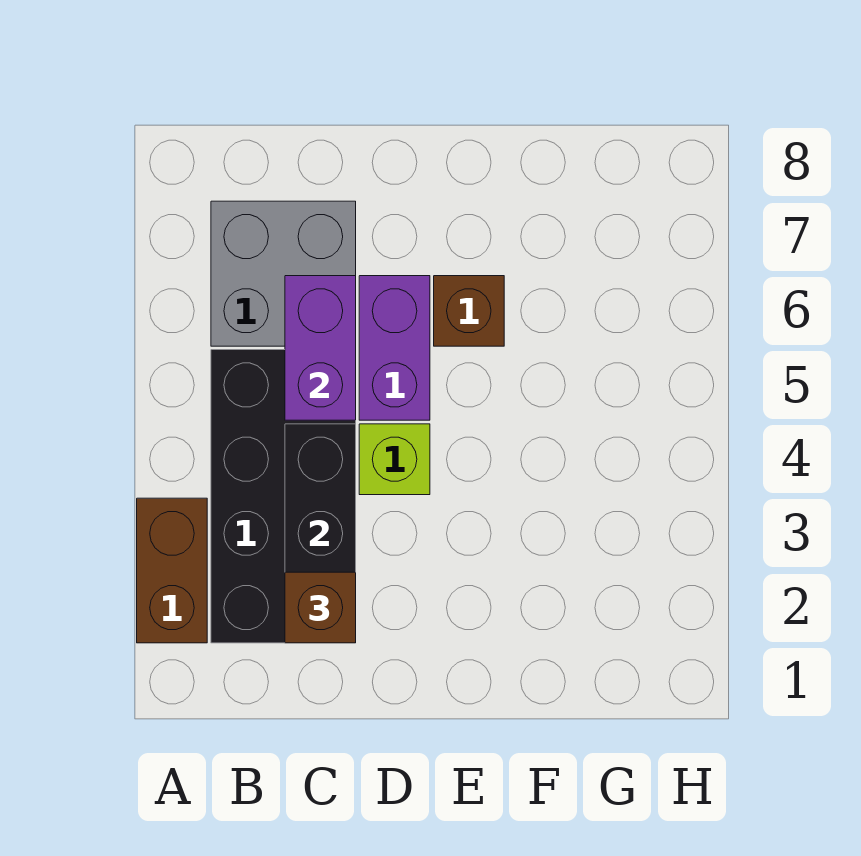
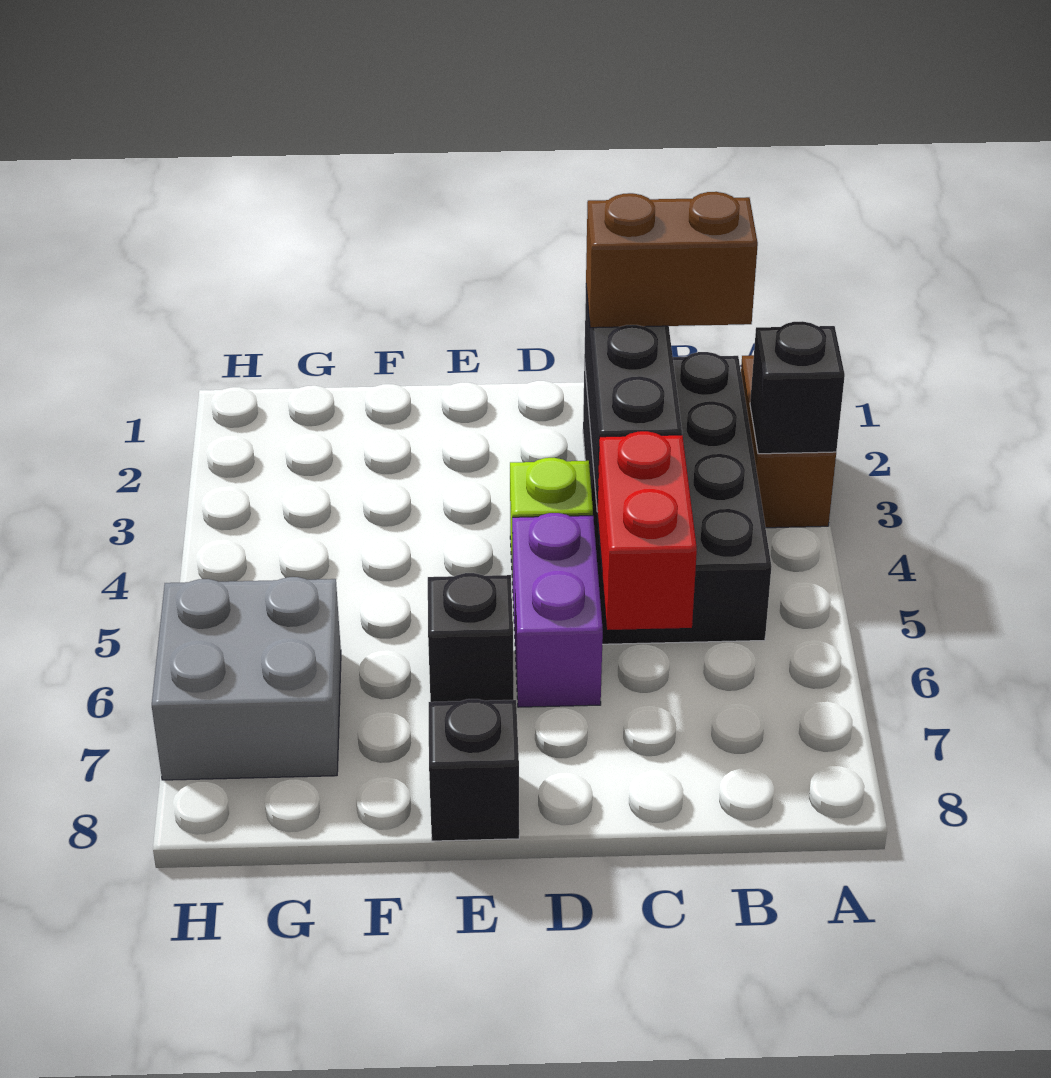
none -> black 1x1 brick [750,321,845,454]
grey 2x2 brick [211,201,356,346] -> grey 2x2 brick moved to [152,577,341,780]
brown 1x1 brick [285,572,356,643] -> brown 1x2 brick [586,192,758,328]
purple 1x2 brick [285,276,356,420] -> red 1x2 brick [597,431,697,630]
brown 1x1 brick [434,276,504,346] -> black 1x1 brick [428,573,514,702]
none -> black 1x1 brick [429,699,519,841]

